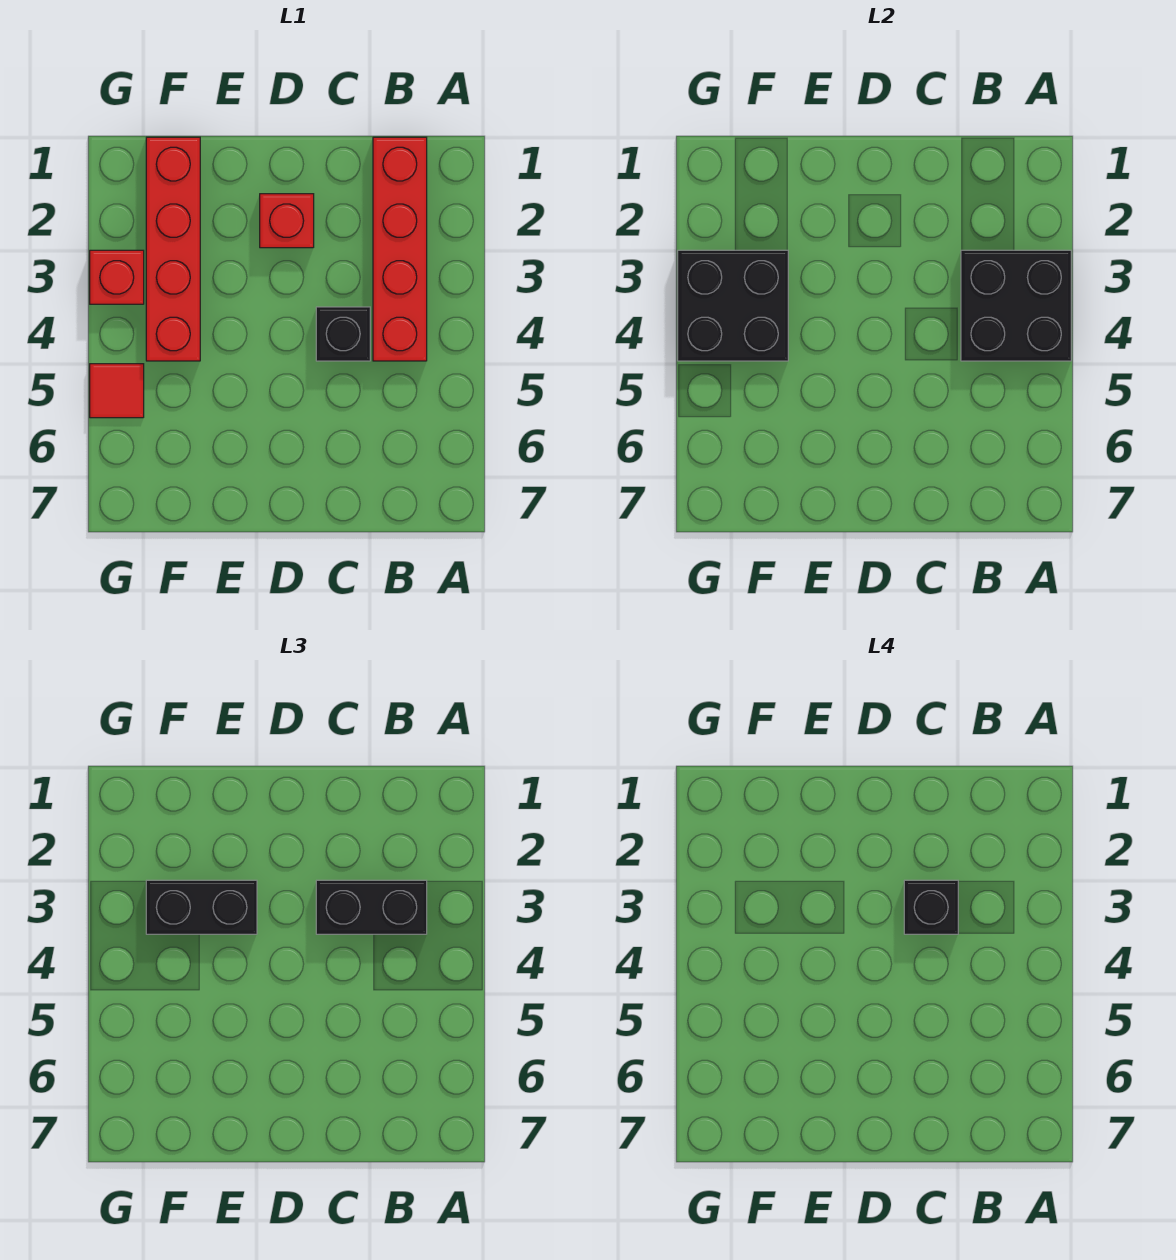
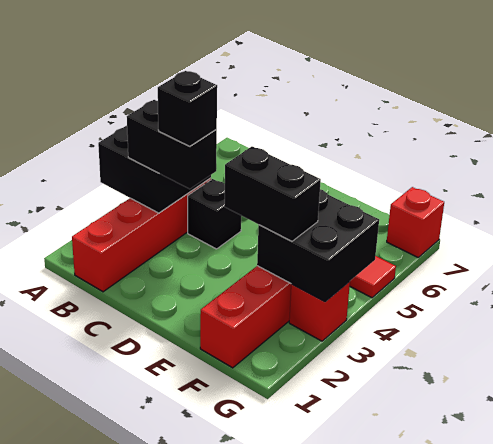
red 1x1 brick [260,194,314,248] -> red 1x1 brick moved to [387,187,444,257]

